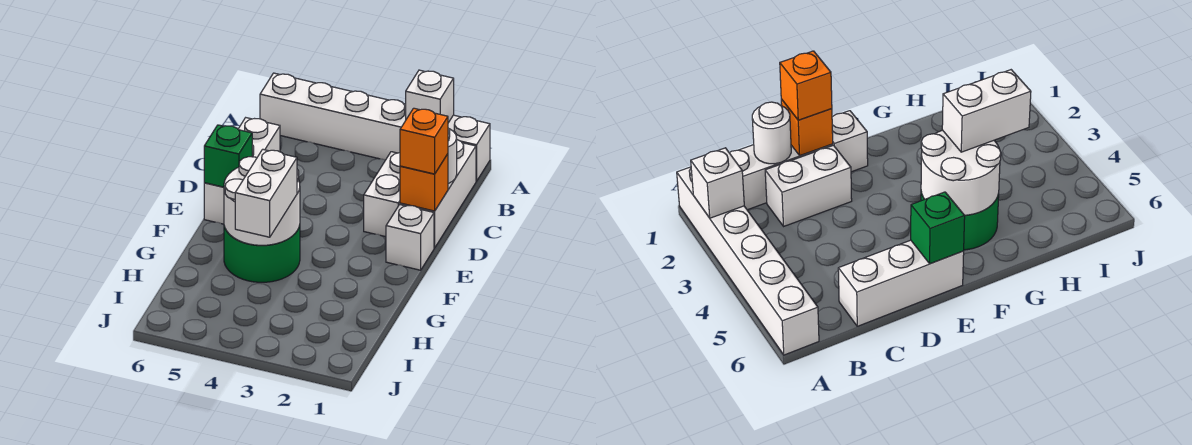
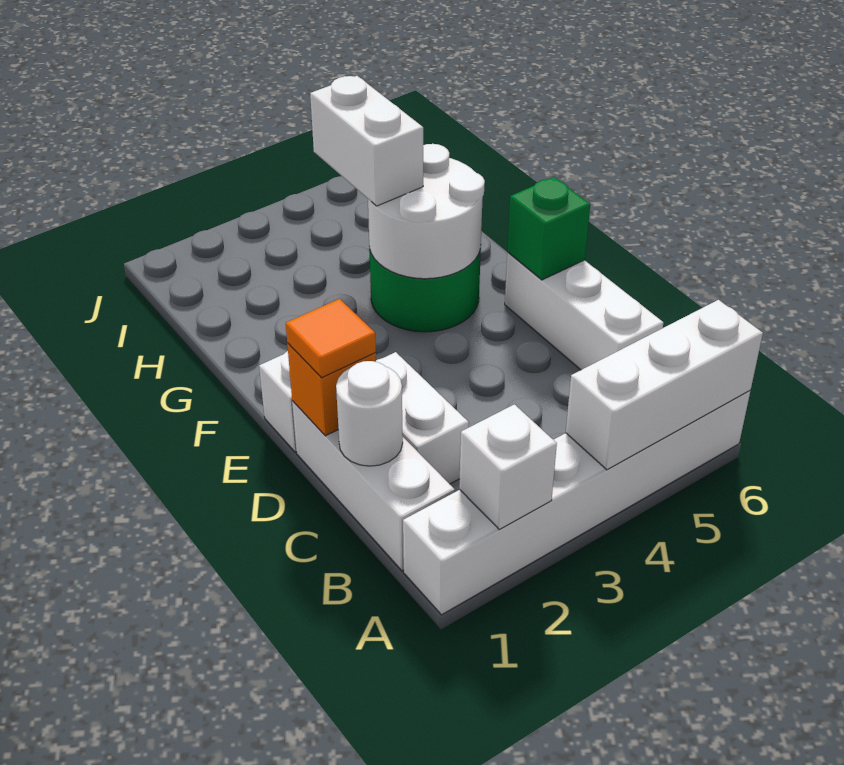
none -> white 1x3 brick [566,300,763,470]
orange 1x1 brick [400,108,448,174] -> orange 1x1 tile [286,299,376,378]

